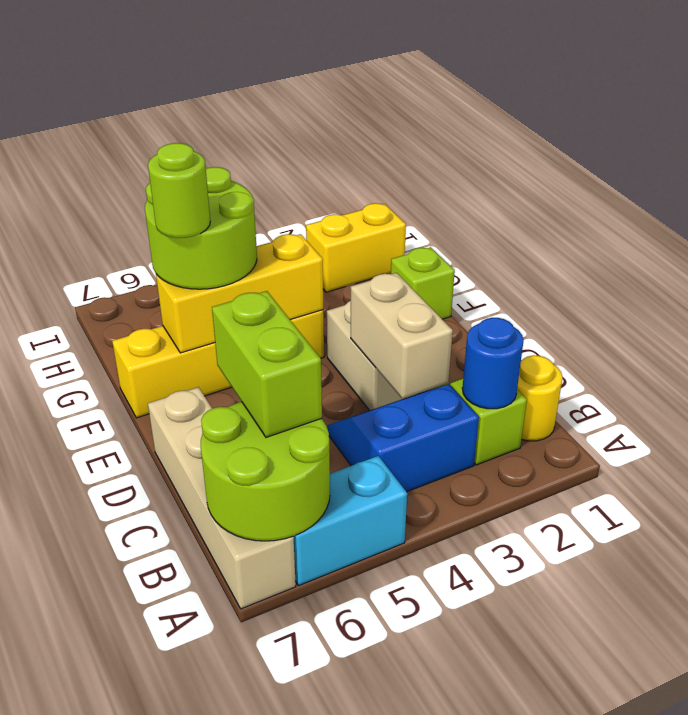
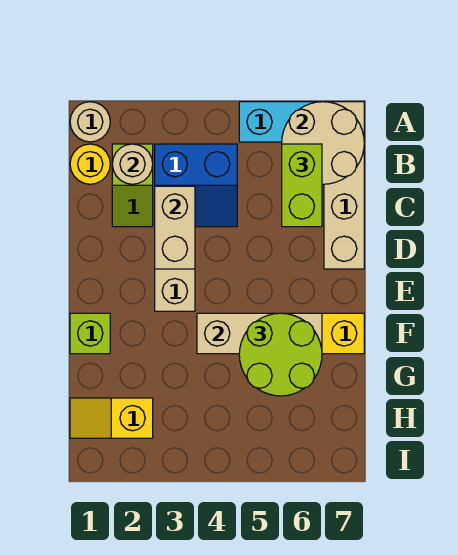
none -> tan 1x1 round brick [70,102,110,142]
lime 2x2 round brick [201,402,330,541] -> tan 2x2 round brick [282,102,364,184]
blue 1x1 round brick [462,318,524,409] -> tan 1x1 round brick [112,144,153,184]
yellow 1x3 brick [156,234,323,353] -> tan 1x3 brick [197,313,322,354]
lime 1x1 round brick [148,143,210,238] -> none
yellow 1x2 brick [306,203,406,292] -> yellow 1x2 slope [70,398,153,438]

